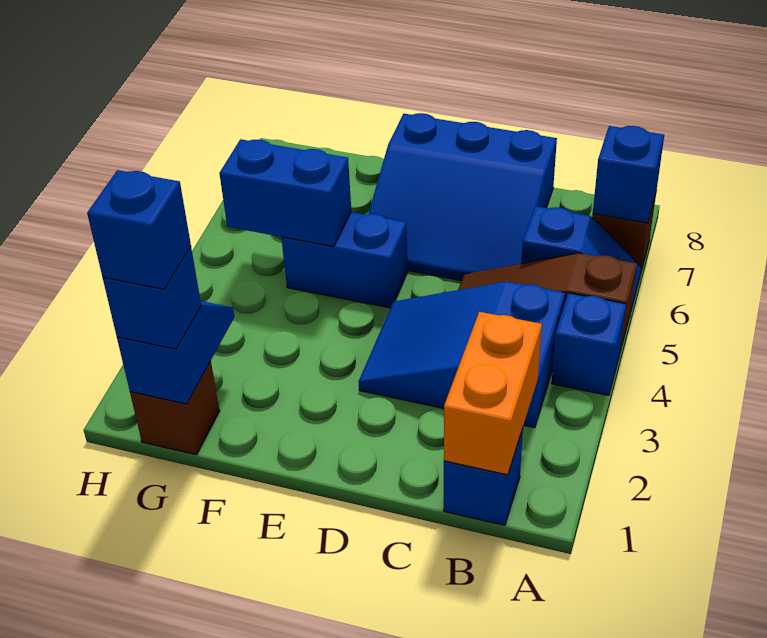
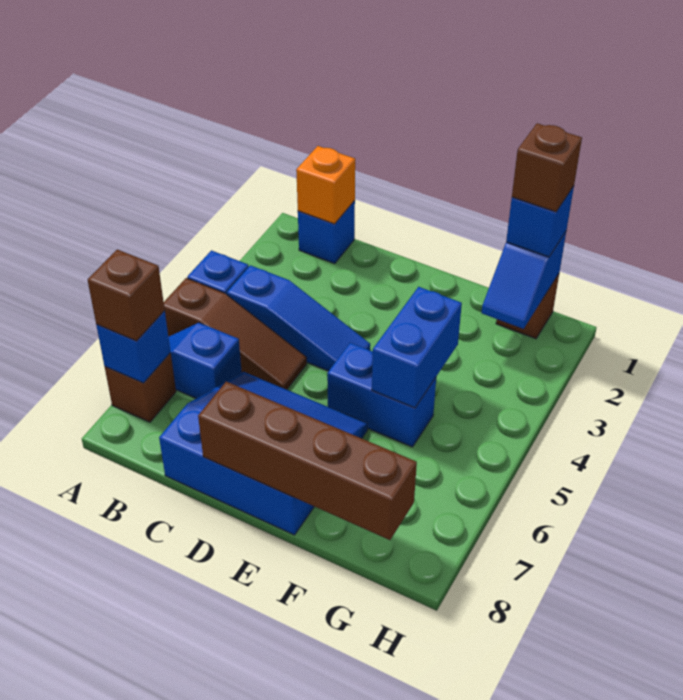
none -> brown 1x1 brick [88,250,165,341]
orange 1x2 brick [444,312,542,475] -> orange 1x1 brick [296,146,355,224]
blue 2x3 slope [359,282,565,428] -> blue 1x3 slope [227,265,370,371]
none -> brown 1x4 brick [198,381,417,540]
blue 1x2 brick [219,139,351,247] -> blue 1x2 brick turned to [372,287,462,408]
blue 1x1 brick [87,170,191,289] -> brown 1x1 brick [512,123,582,212]

